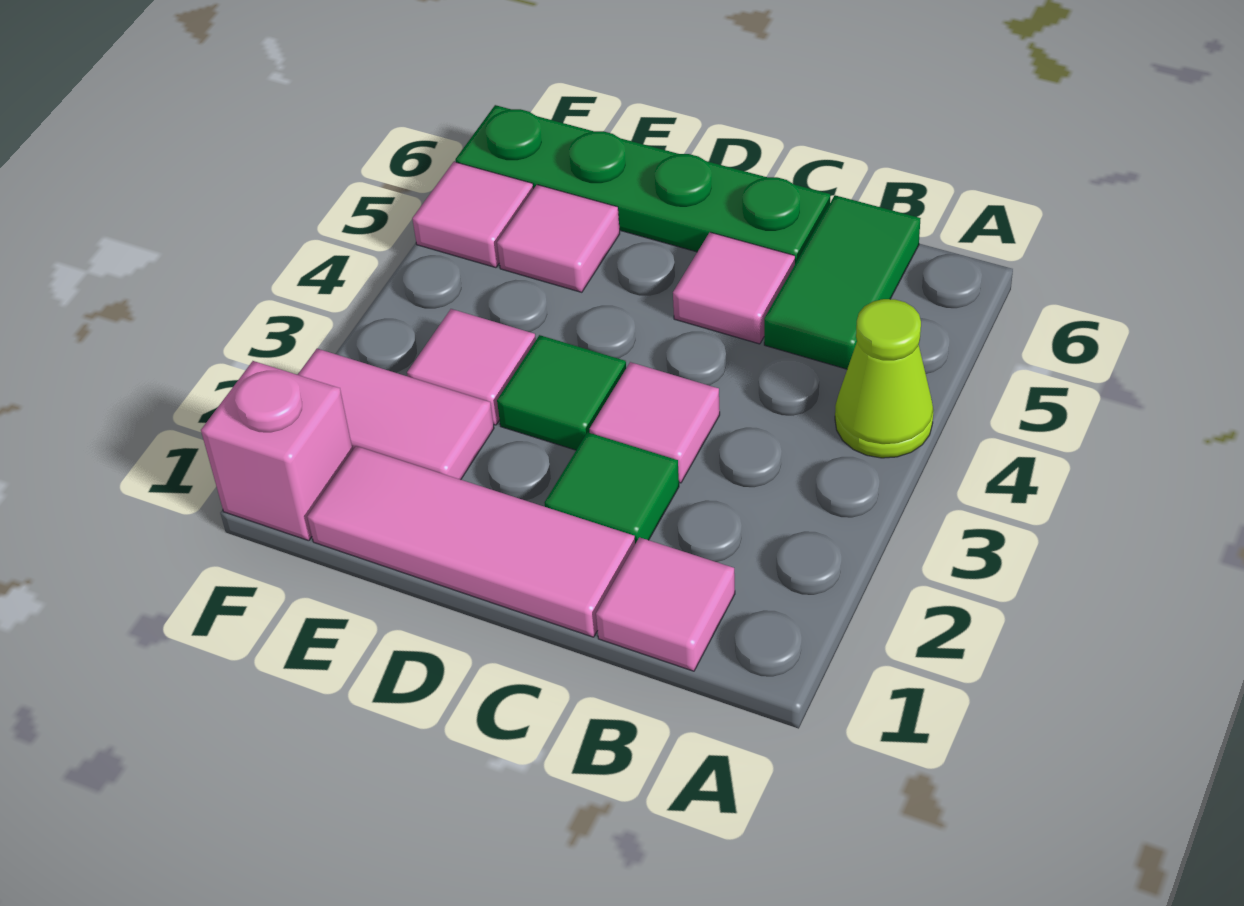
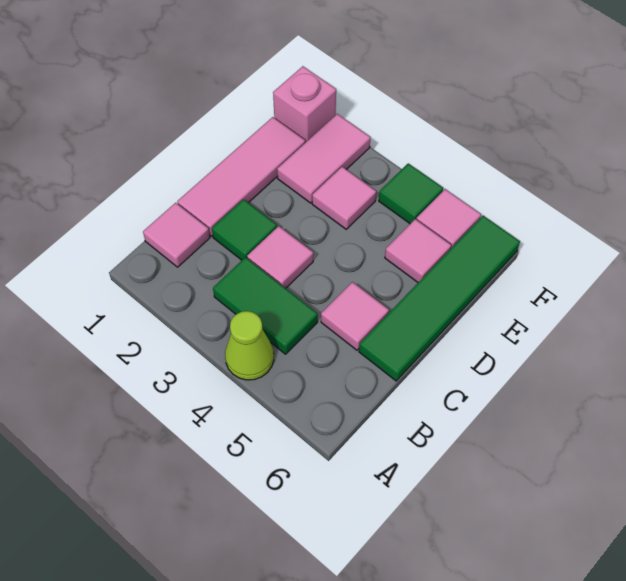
green 1x2 tile [764,195,921,369] -> green 1x2 tile moved to [213,257,318,354]
green 1x4 plate [456,105,830,264] -> green 1x4 tile [359,216,520,381]
green 1x1 tile [497,335,626,450] -> green 1x1 tile moved to [379,163,443,224]

